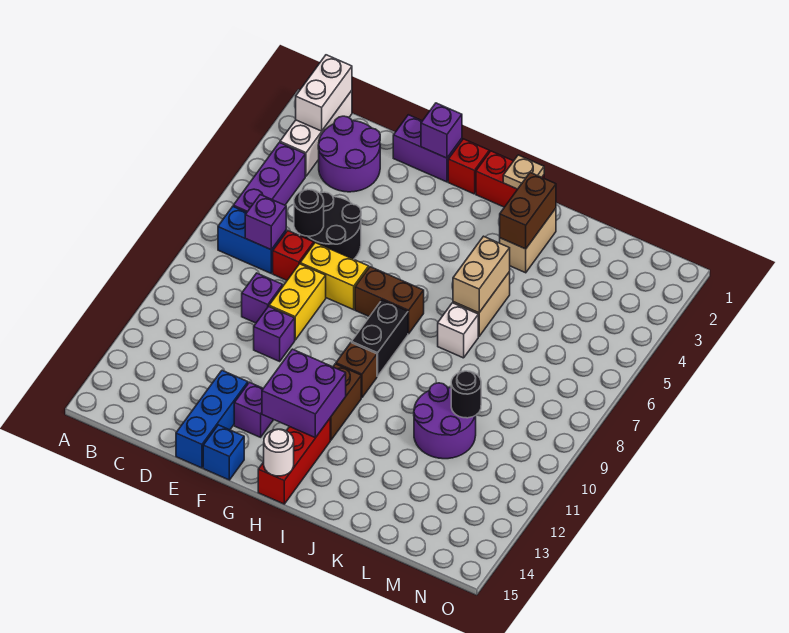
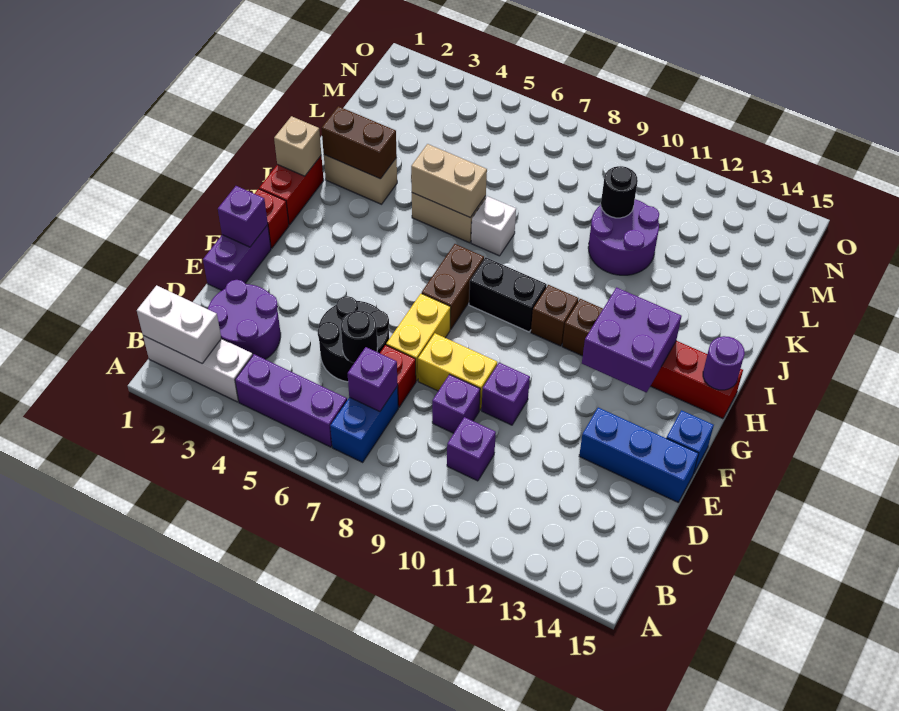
purple 1x1 brick [234,382,274,437] -> purple 1x1 brick moved to [447,417,496,481]
white 1x1 round brick [264,429,294,476] -> purple 1x1 round brick [703,336,745,390]
tan 1x1 plate [503,155,544,189] -> tan 1x1 brick [274,116,321,176]

